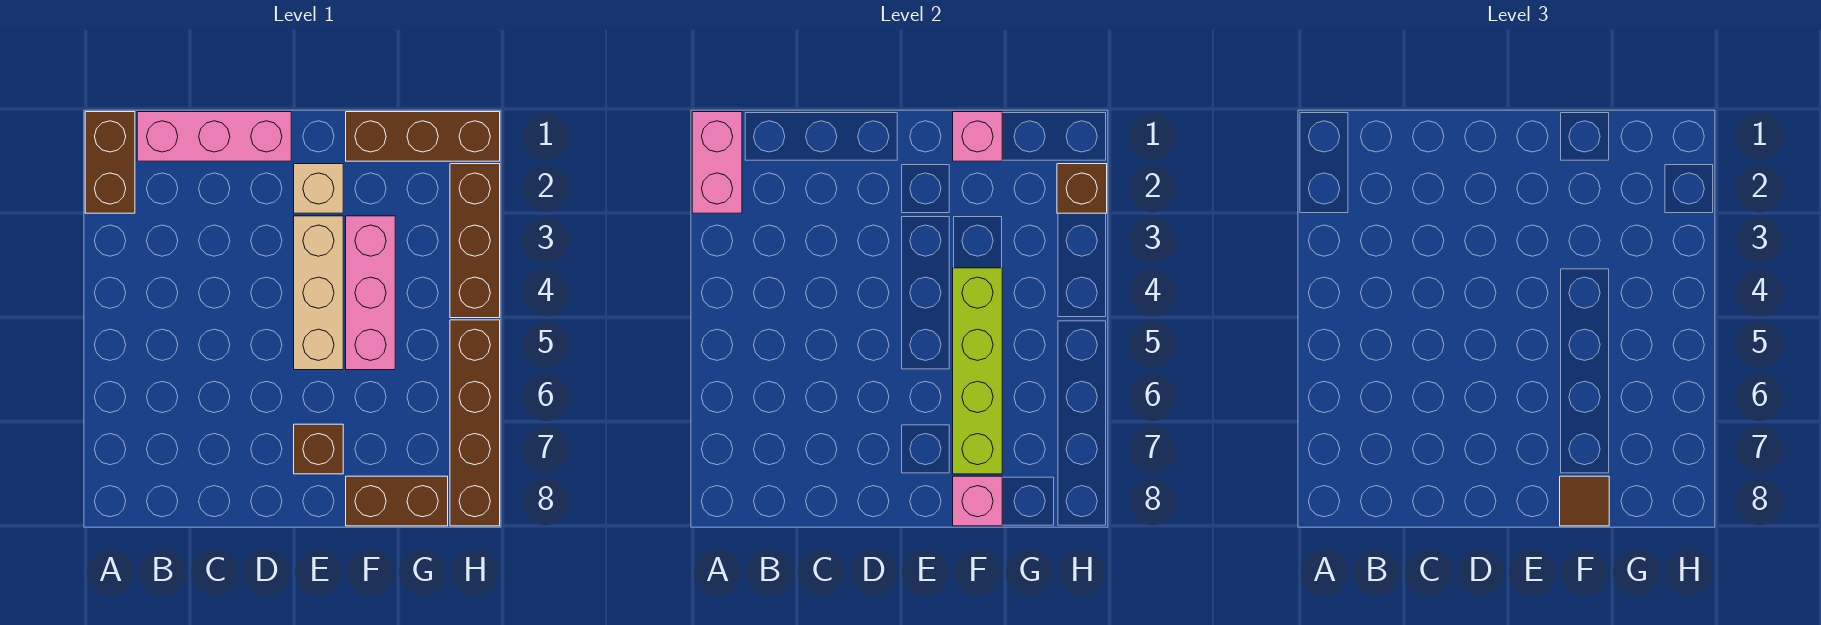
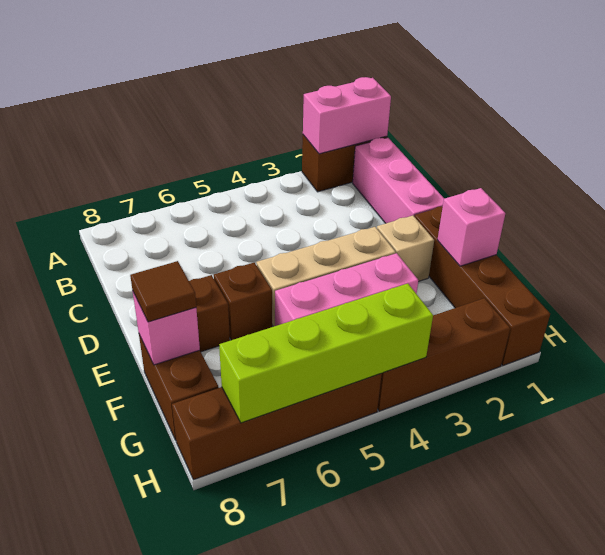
brown 1x3 brick [346,112,500,161] -> brown 1x4 brick [415,206,550,365]
lime 1x4 brick [953,268,1002,474] -> lime 1x4 brick moved to [219,284,433,423]
brown 1x1 brick [1057,164,1107,213] -> brown 1x1 brick moved to [214,263,272,340]

